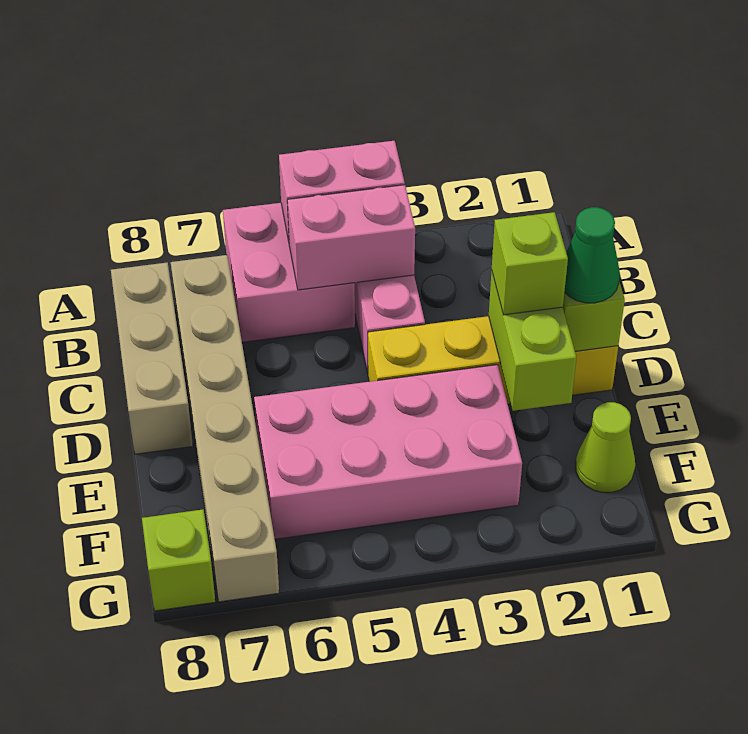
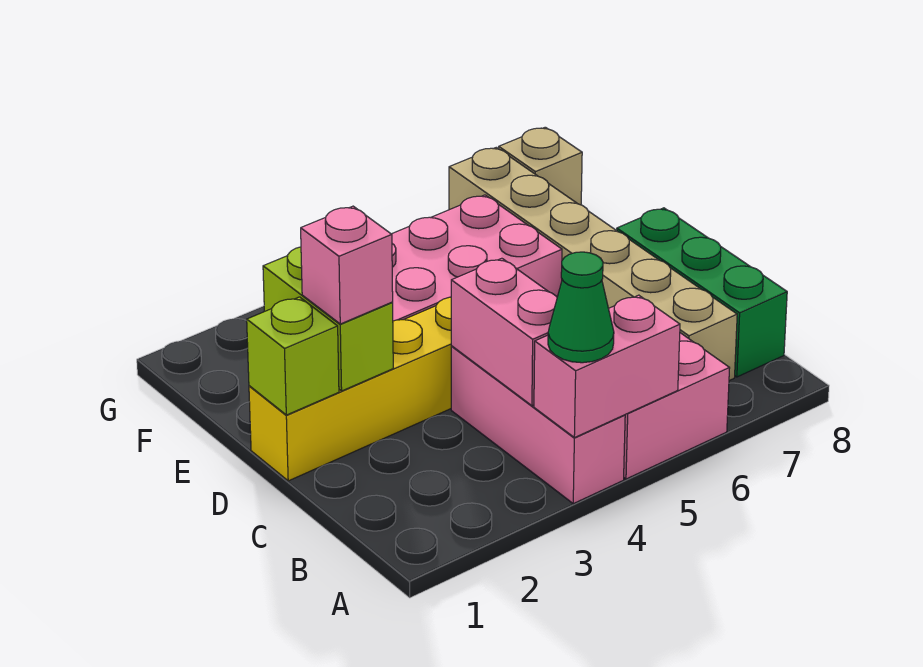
pink 1x2 brick [287,185,415,290] -> pink 1x2 brick turned to [451,258,557,406]
tan 1x3 brick [111,263,193,454] -> green 1x3 brick [617,208,787,377]
green 1x1 cone [564,207,620,303] -> green 1x1 cone moved to [548,252,614,363]
lime 1x1 brick [492,212,568,315] -> pink 1x1 brick [301,206,393,324]
lime 1x1 cone [576,402,635,492] -> none
lime 1x1 brick [142,509,215,611] -> tan 1x1 brick [499,127,582,205]

